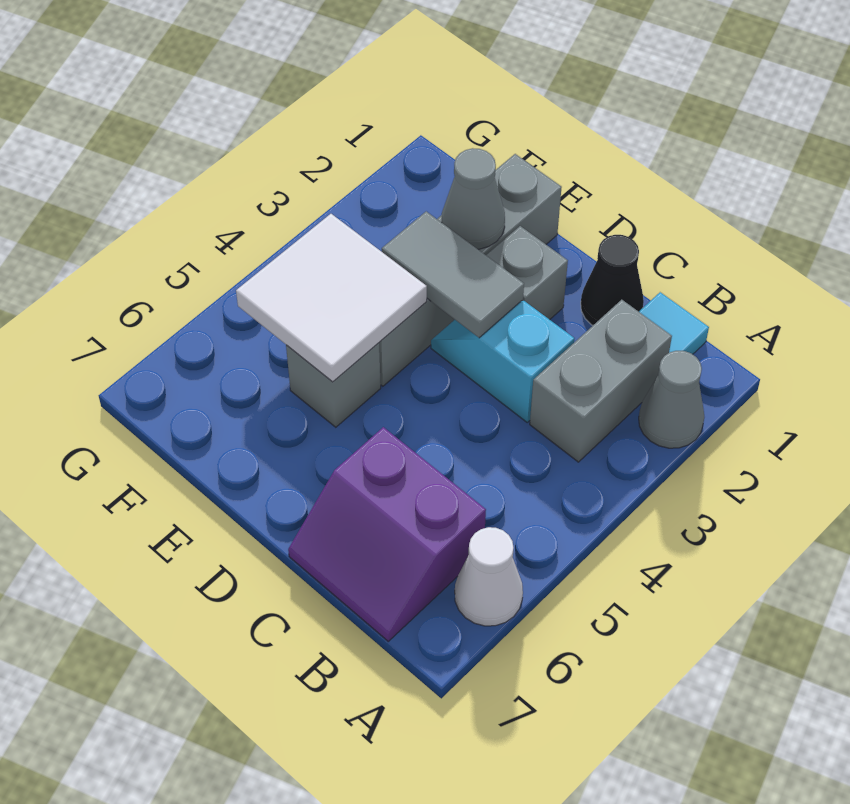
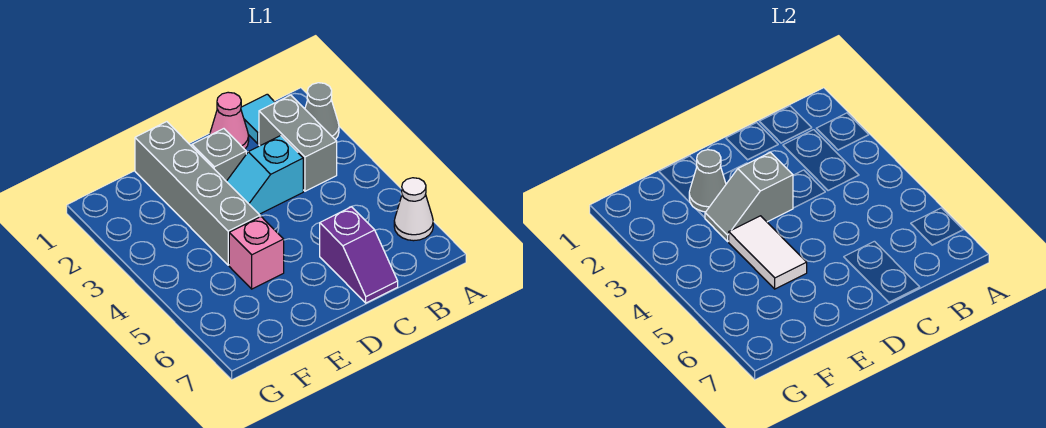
purple 2x2 slope [288,427,486,641] -> purple 1x2 slope [320,207,398,303]
black 1x1 cone [581,235,644,325] -> pink 1x1 cone [210,92,249,149]
grey 1x2 tile [382,211,524,338] -> grey 1x2 slope [705,152,793,241]
white 2x2 tile [236,214,427,382] -> white 1x2 tile [729,216,807,289]
grey 1x1 brick [286,343,381,427] -> pink 1x1 brick [229,217,284,289]

